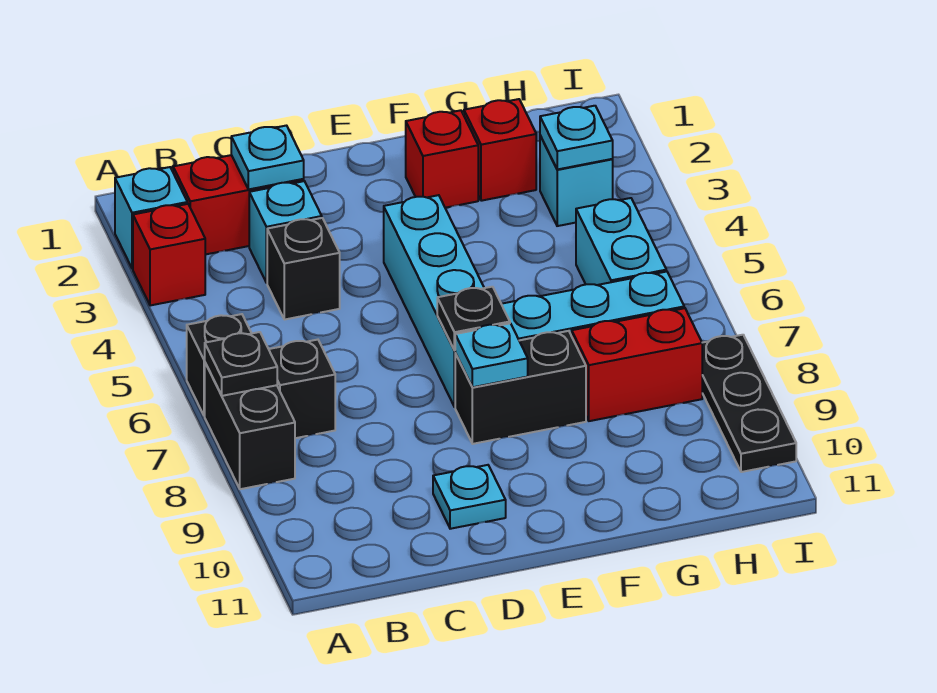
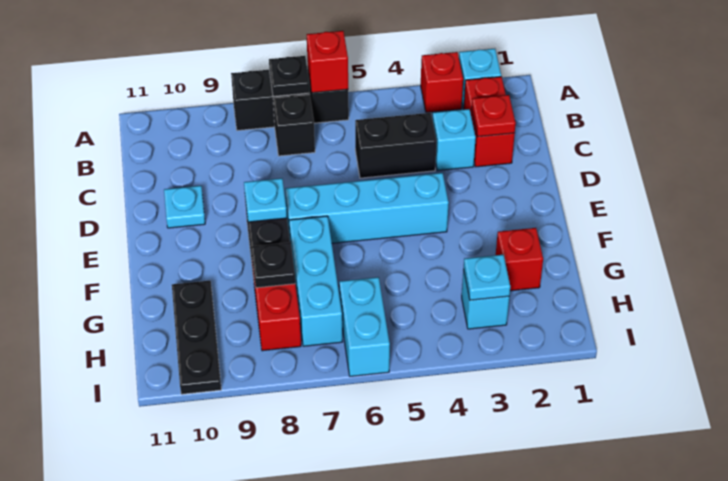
cyan 1x1 plate [231,126,304,189] -> red 1x1 plate [472,95,516,137]
black 1x1 brick [267,218,340,320] -> black 1x2 brick [355,113,436,178]
black 1x1 plate [437,287,510,351] -> black 1x1 plate moved to [251,242,295,288]
red 1x1 brick [406,110,478,208] -> red 1x1 brick moved to [307,31,348,93]
cyan 1x2 brick [576,198,666,285] -> cyan 1x2 brick turned to [339,277,390,376]
black 1x3 plate [702,335,796,472] -> black 1x3 plate turned to [172,281,221,394]

